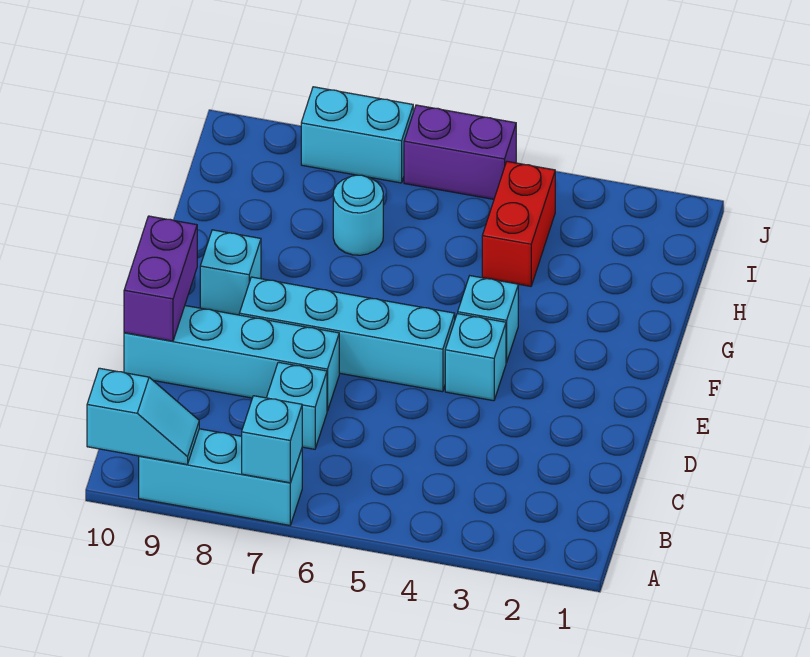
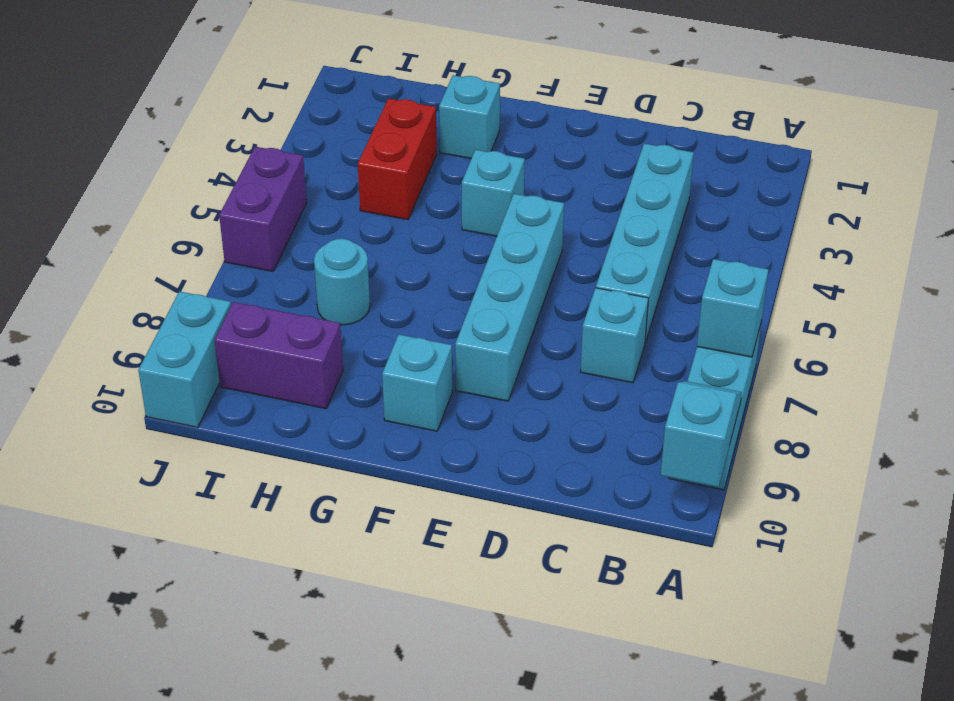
cyan 1x4 brick [124,306,339,411] -> cyan 1x4 brick moved to [596,144,694,343]
purple 1x2 brick [124,216,197,341] -> purple 1x2 brick moved to [215,302,343,409]
cyan 1x1 brick [445,314,506,401] -> cyan 1x1 brick moved to [439,75,500,158]
red 1x2 brick [482,161,555,286] -> red 1x2 brick turned to [358,98,437,220]
cyan 1x2 brick [301,87,413,183] -> cyan 1x2 brick moved to [138,291,231,428]

